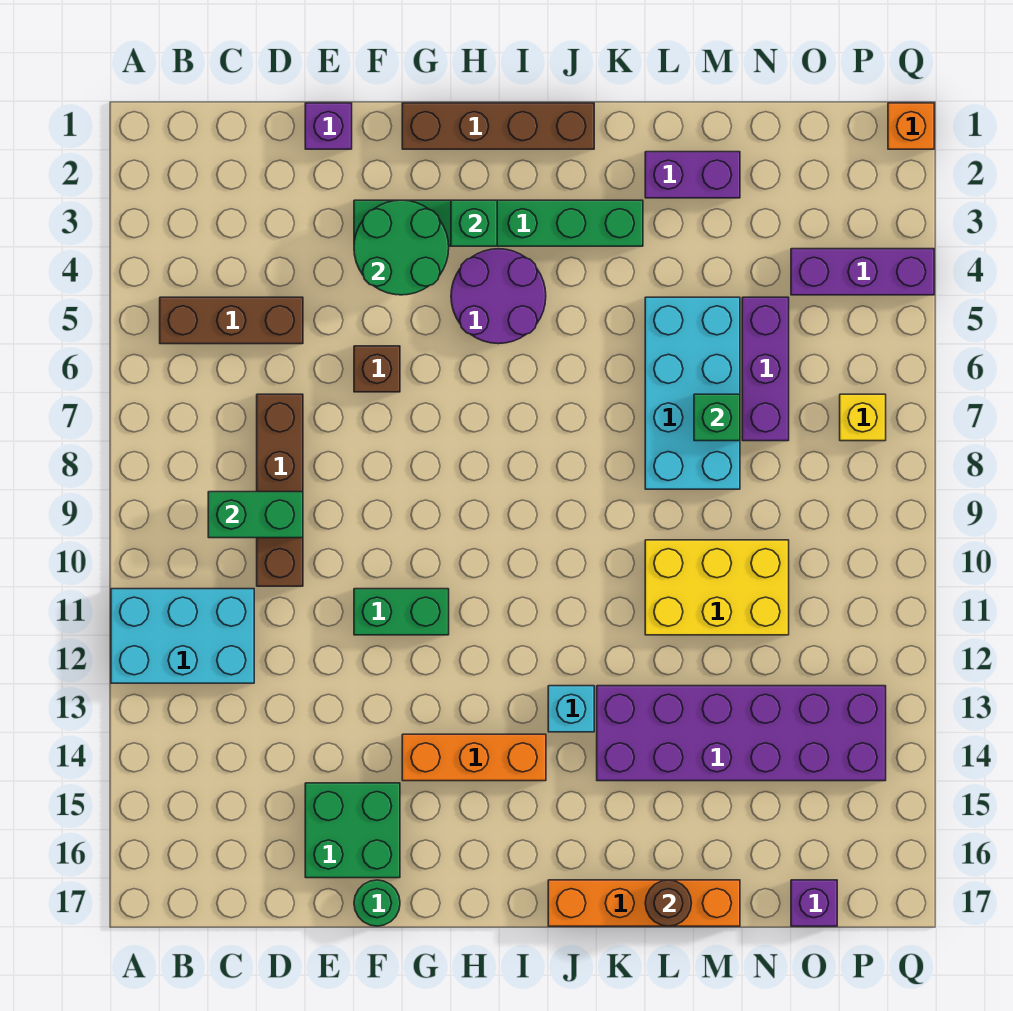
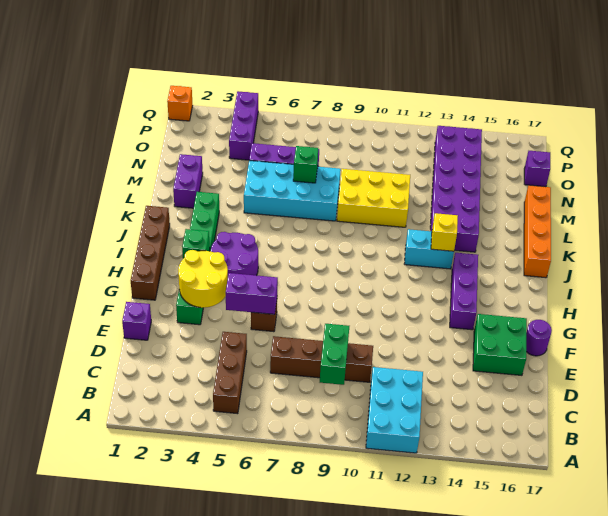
green 2x2 round brick [354,200,449,295] -> yellow 2x2 round brick [178,250,228,308]
none -> purple 1x2 brick [225,273,278,314]
green 1x2 brick [354,589,449,635] -> none
green 1x1 round brick [354,880,400,926] -> purple 1x1 round brick [526,320,552,356]
orange 1x3 brick [402,734,546,781] -> purple 1x3 brick [450,253,478,330]
cyan 1x1 brick [548,686,594,732] -> cyan 1x2 brick [405,229,454,269]
yellow 2x3 brick [645,540,789,635] -> yellow 2x3 brick turned to [337,169,410,227]
brown 1x1 round brick [645,880,691,926] -> none
yellow 1x1 brick [840,394,886,441] -> yellow 1x1 brick moved to [431,213,458,251]

